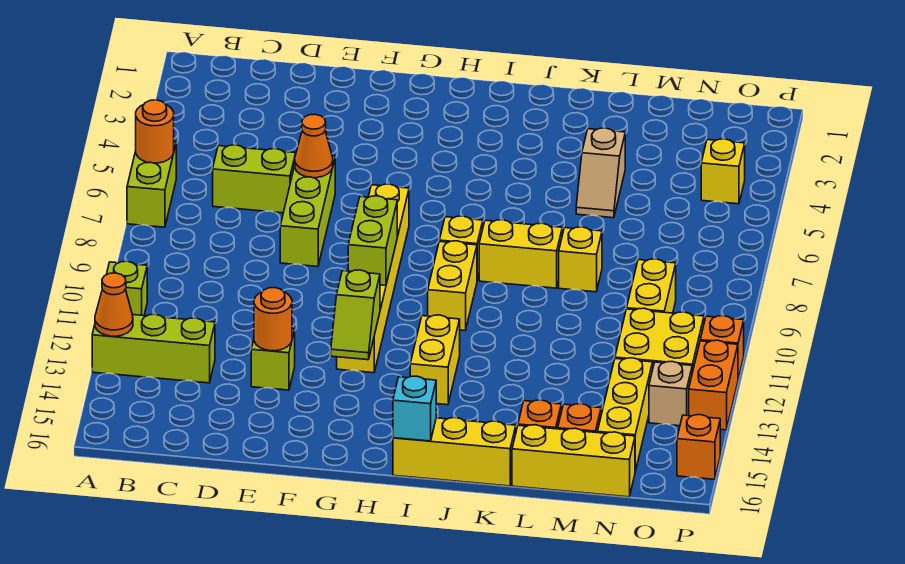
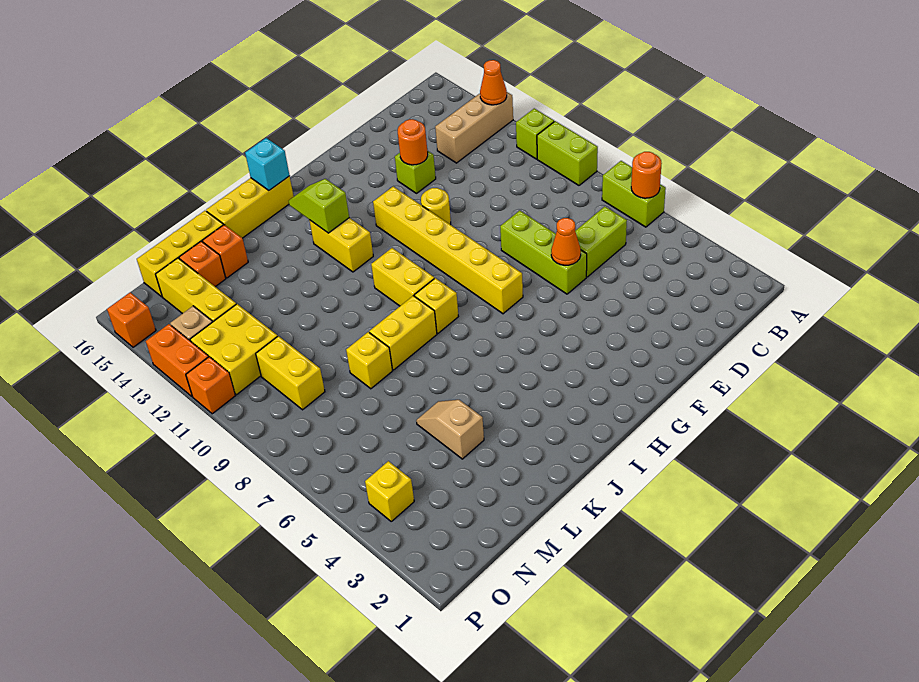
lime 1x3 brick [92,314,215,383] -> tan 1x3 brick [435,92,513,163]
none -> yellow 1x1 round brick [421,188,451,225]
lime 1x2 brick [348,196,397,285] -> lime 1x2 brick moved to [537,121,598,185]
lime 1x2 slope [331,270,380,360] -> lime 1x2 slope moved to [289,179,349,233]

